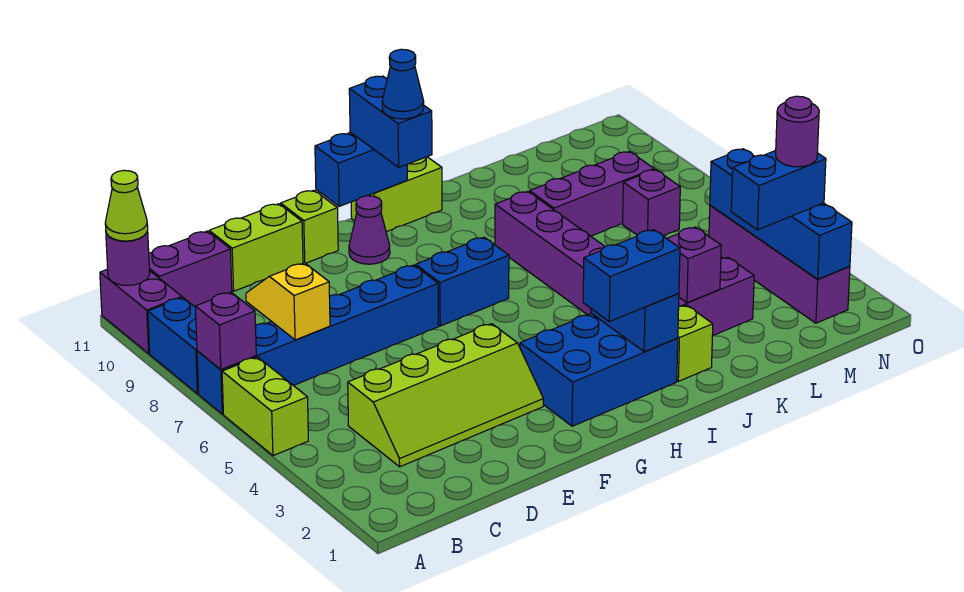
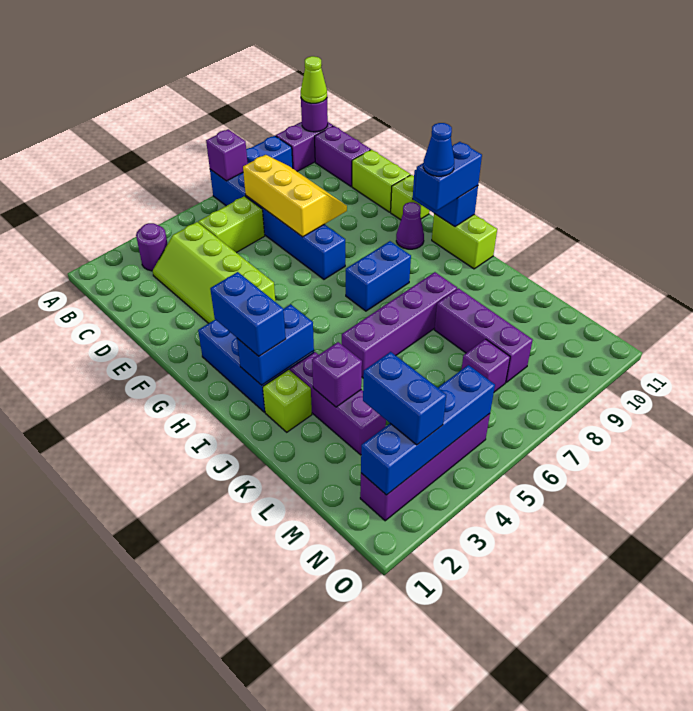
lime 1x2 brick [222,357,308,456] -> lime 1x2 brick moved to [198,196,265,253]
yellow 1x2 slope [246,263,330,340] -> yellow 2x3 slope [243,155,347,237]
blue 1x2 brick [416,237,509,326] -> blue 1x2 brick turned to [346,241,411,311]
purple 1x1 round brick [776,96,819,167] -> purple 1x1 round brick moved to [136,223,167,271]

